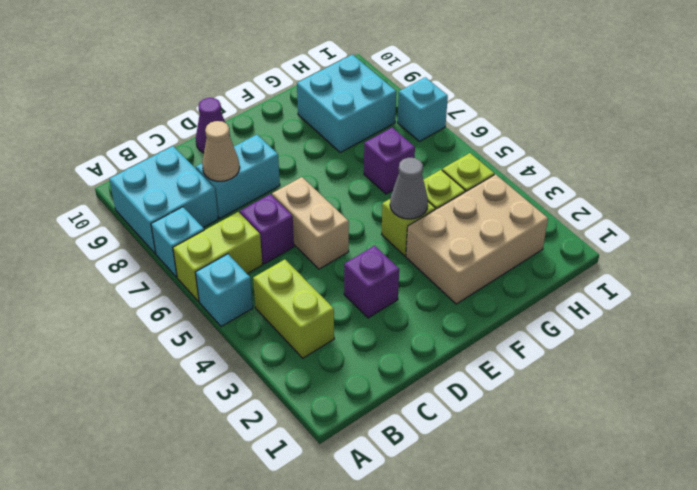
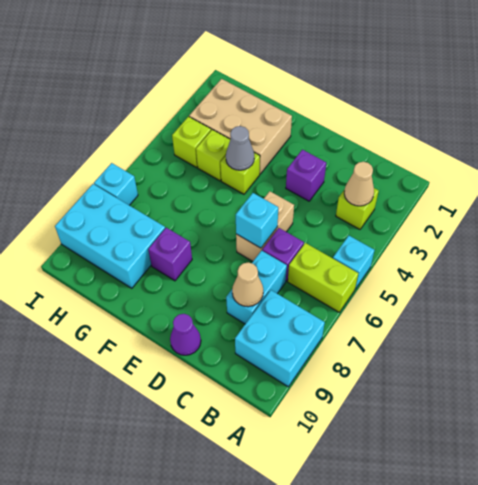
cyan 1x1 brick [151,207,204,277] -> cyan 1x1 brick moved to [236,193,278,248]
lime 1x2 brick [253,259,334,358] -> lime 1x1 brick [336,188,379,229]
none -> tan 1x1 cone [344,162,374,206]
cyan 1x2 brick [196,135,280,218] -> cyan 1x2 brick turned to [226,251,287,324]
purple 1x1 brick [364,128,415,194] -> purple 1x1 brick moved to [148,228,192,281]
cyan 2x2 brick [297,55,396,153] -> cyan 2x3 brick [55,184,165,288]

